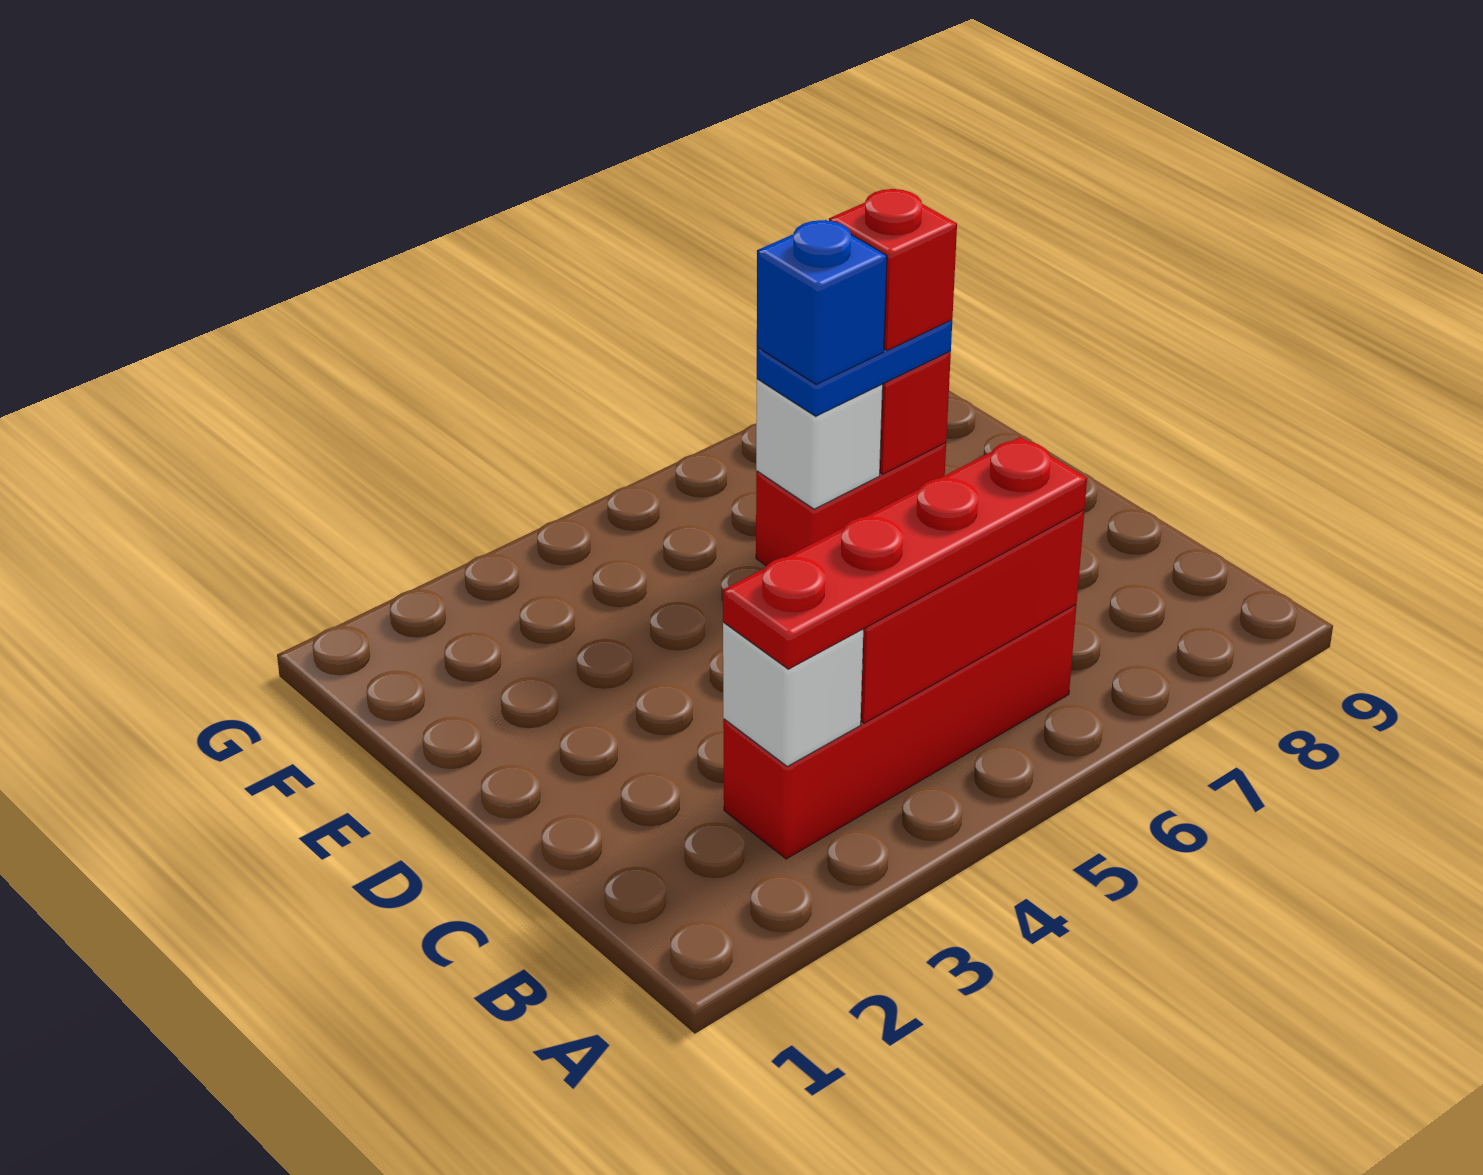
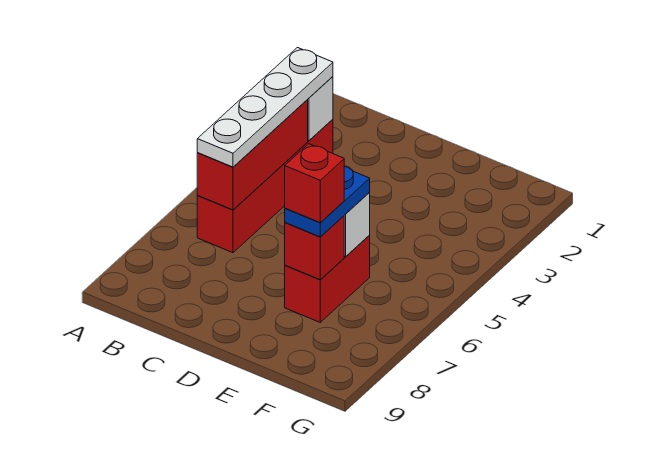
red 1x4 plate [723,437,1087,669] -> white 1x4 plate [197,48,333,167]
blue 1x1 brick [757,220,887,384] -> none

